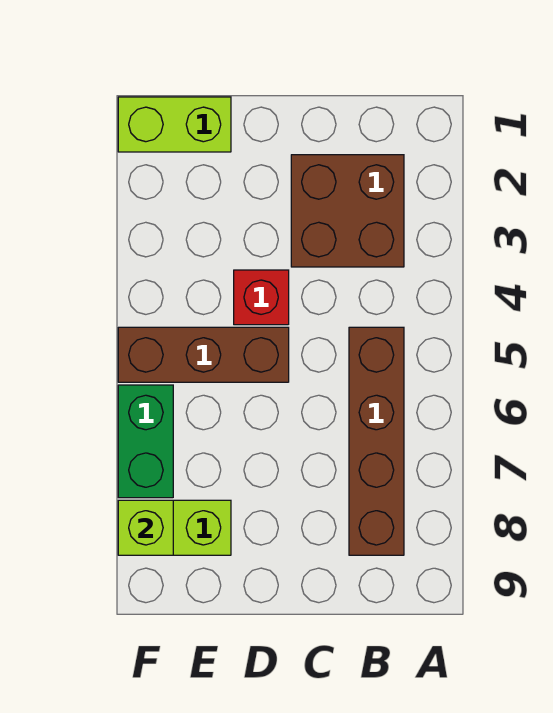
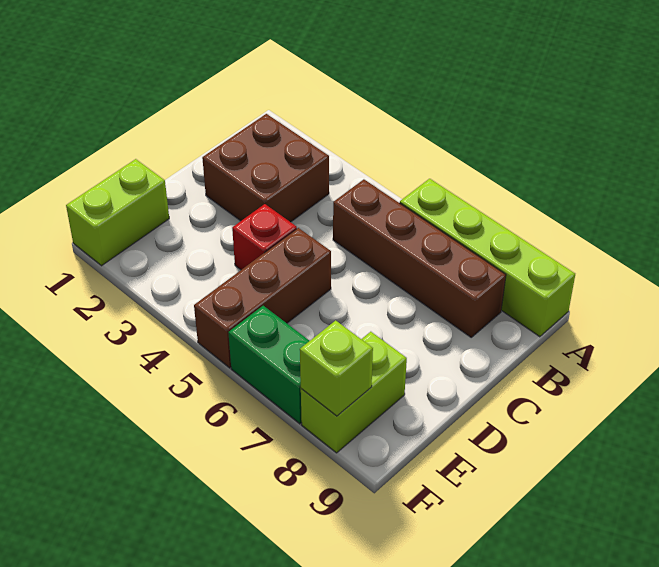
none -> lime 1x4 brick [400,179,575,337]

